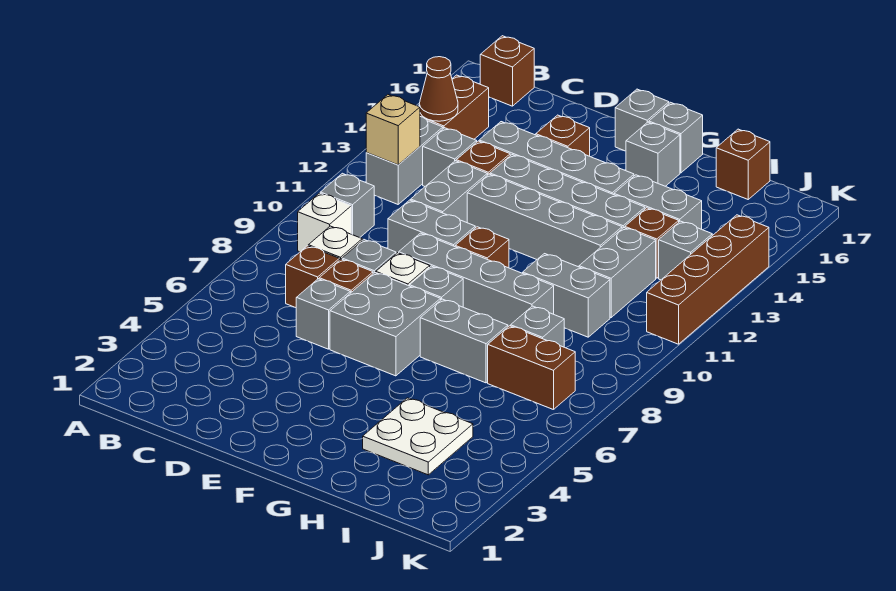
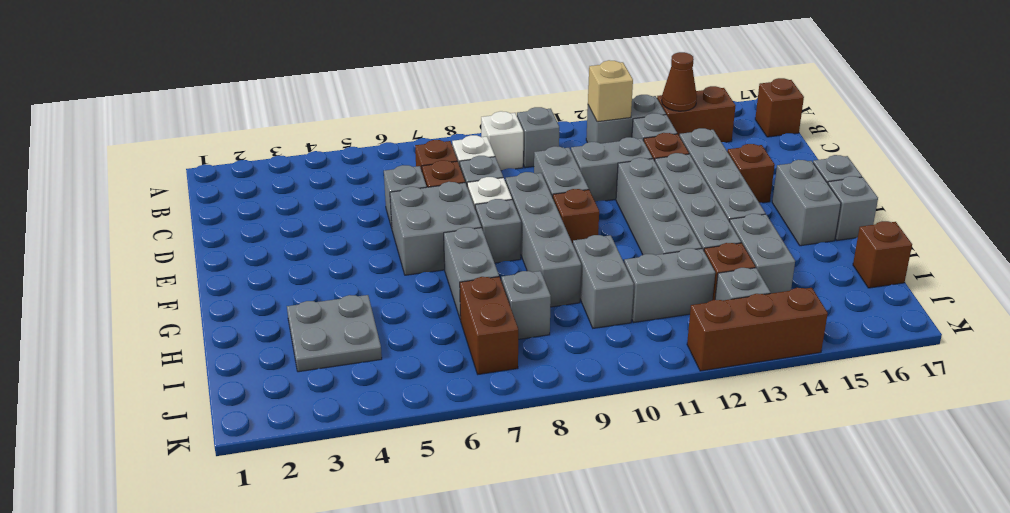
grey 1x1 brick [626,122,680,186] -> grey 1x2 brick [772,160,841,246]
white 2x2 plate [363,398,473,475] -> grey 2x2 plate [287,295,382,372]
brown 1x4 brick [647,215,769,344] -> brown 1x3 brick [687,288,828,371]

